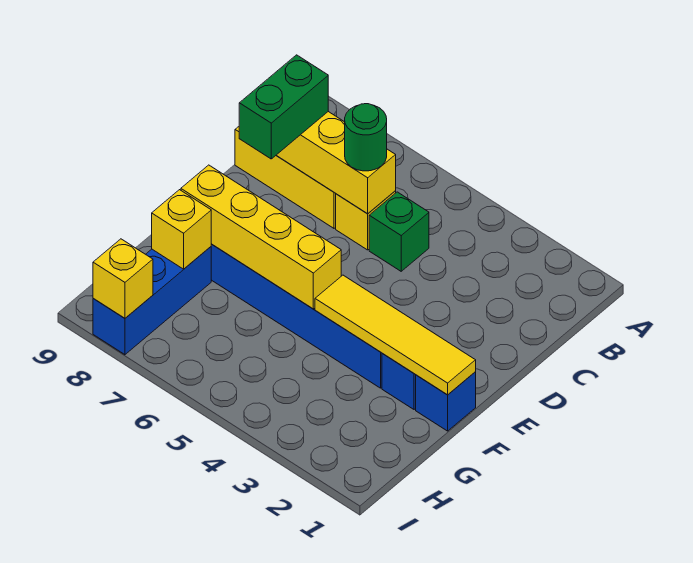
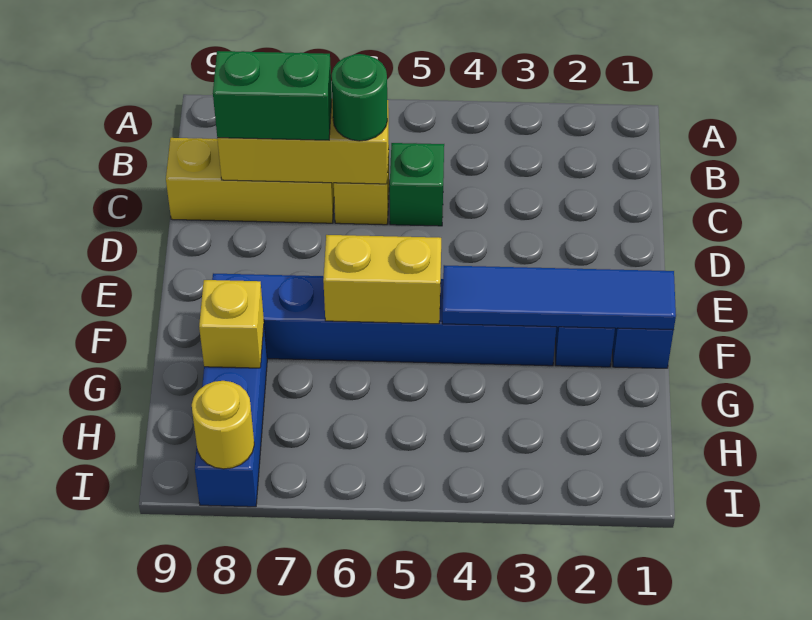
green 1x2 brick [239,55,328,159] -> green 1x2 brick turned to [213,51,332,140]
yellow 1x4 tile [315,275,476,395] -> blue 1x4 tile [442,265,676,330]
yellow 1x4 brick [181,165,341,309] -> yellow 1x2 brick [323,235,441,324]
yellow 1x1 brick [93,239,153,318] -> yellow 1x1 round brick [192,381,254,469]

